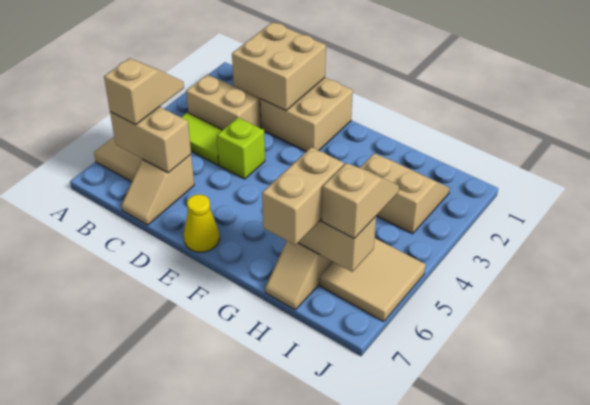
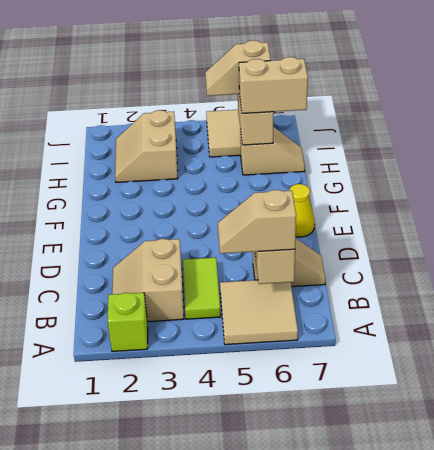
tan 2x2 brick [232,22,326,111] -> none
tan 2x2 brick [260,78,353,152] -> none
lime 1x1 brick [217,118,265,179] -> lime 1x1 brick moved to [108,293,148,351]

